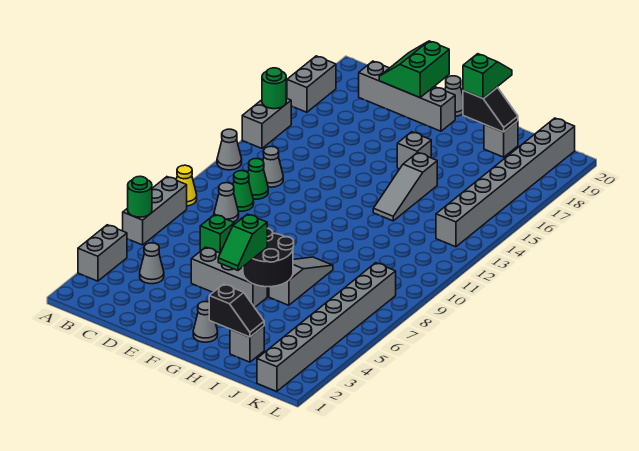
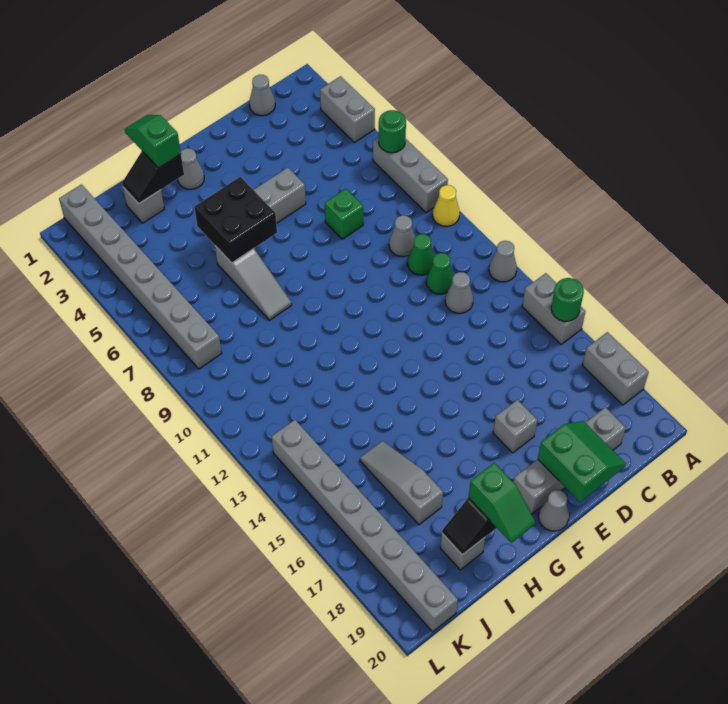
grey 1x1 cone [140,243,164,284] -> grey 1x1 cone moved to [249,75,275,116]
green 1x2 slope [218,214,267,270] -> green 1x2 slope moved to [125,115,181,168]
black 2x2 round brick [243,228,294,287] -> black 2x2 brick [194,177,277,263]
grey 1x1 brick [397,132,431,169] -> grey 1x1 brick moved to [493,400,537,453]
grey 1x3 slope [373,152,437,221] -> grey 1x3 slope moved to [360,441,443,525]

